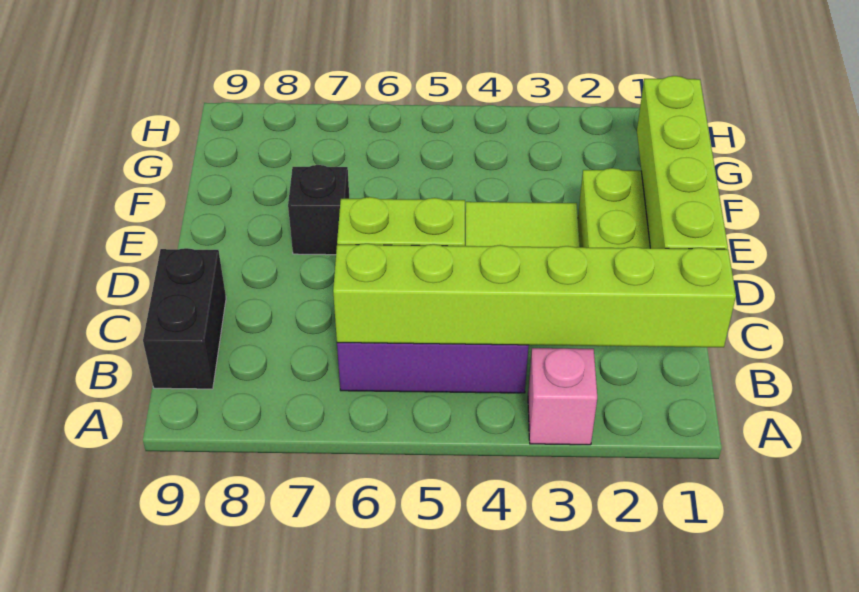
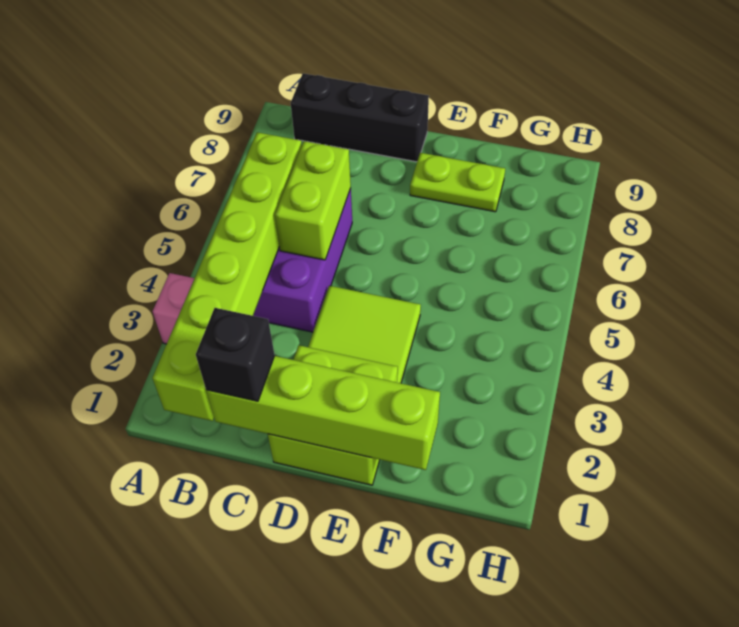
black 1x2 brick [143,248,226,389] -> black 1x3 brick [291,73,429,162]
black 1x1 brick [288,165,349,255] -> black 1x1 brick moved to [196,308,275,401]
none -> lime 1x2 plate [410,153,505,212]

